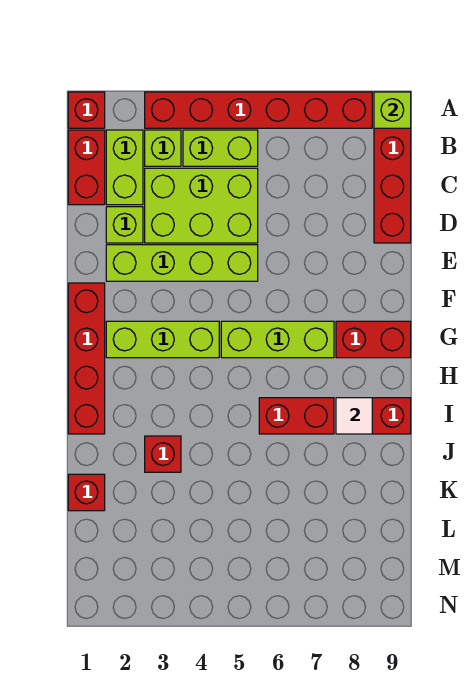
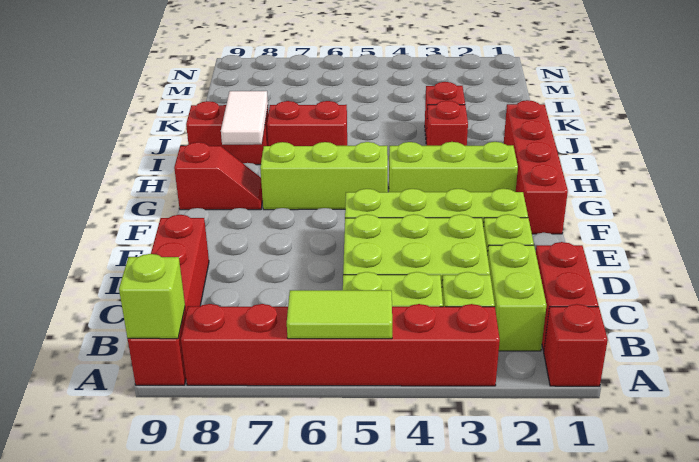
none -> lime 1x2 tile [287,290,392,339]
red 1x2 brick [336,321,411,358] -> red 1x2 slope [174,142,263,210]
white 1x1 tile [336,398,372,434] -> white 1x2 tile [221,91,268,145]
red 1x1 brick [68,474,105,511] -> red 1x1 brick moved to [426,101,468,146]

